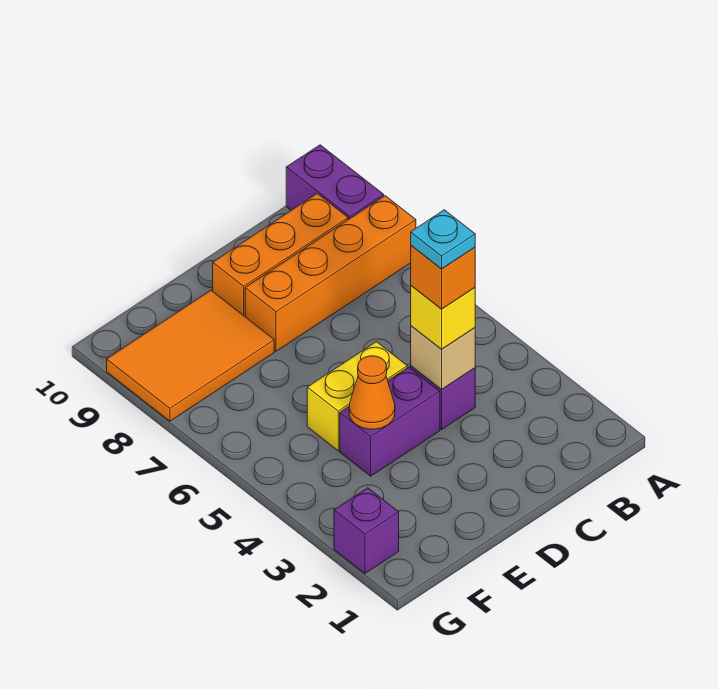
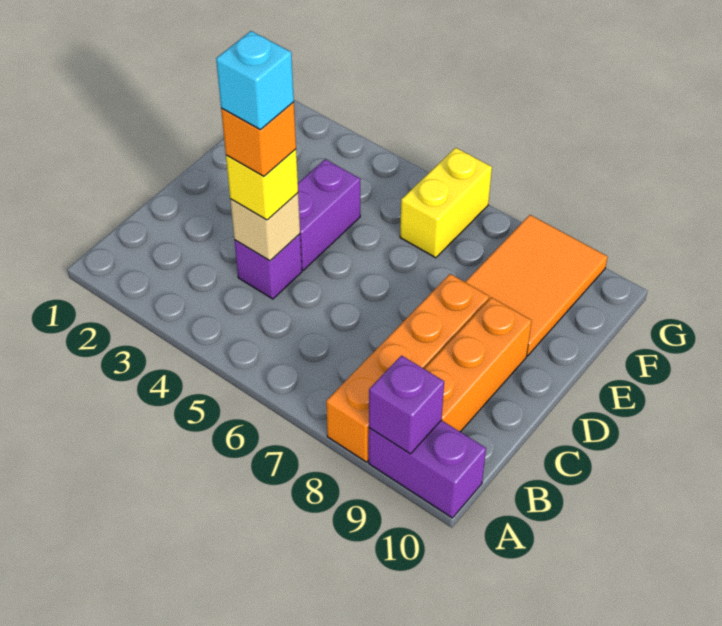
cyan 1x1 plate [411,210,475,269] -> cyan 1x1 brick [216,31,294,130]
yellow 1x2 brick [307,342,407,451] -> yellow 1x2 brick moved to [400,148,492,258]
orange 1x1 cone [349,356,395,429] -> none
purple 1x1 brick [334,488,399,573] -> purple 1x1 brick moved to [369,356,444,454]

